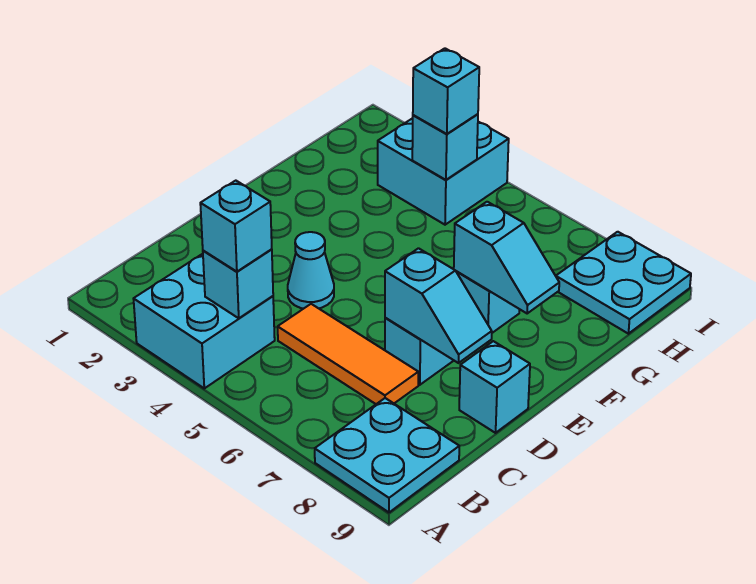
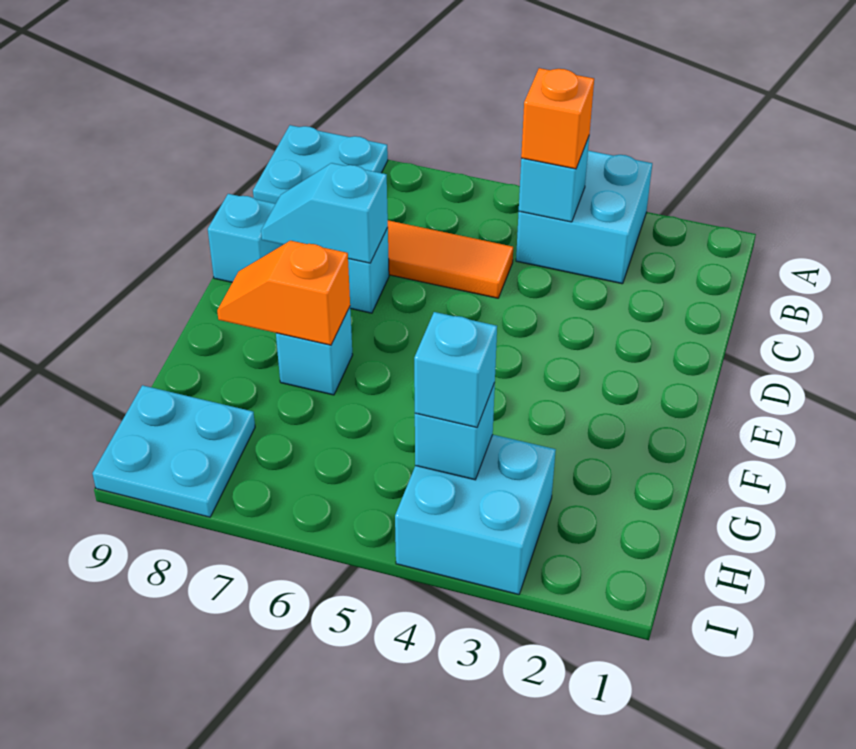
cyan 1x1 brick [200,181,272,272] -> orange 1x1 brick [521,68,594,169]
cyan 1x1 cone [288,232,334,309] -> none
cyan 1x2 slope [454,202,559,313] -> orange 1x2 slope [217,241,350,345]

